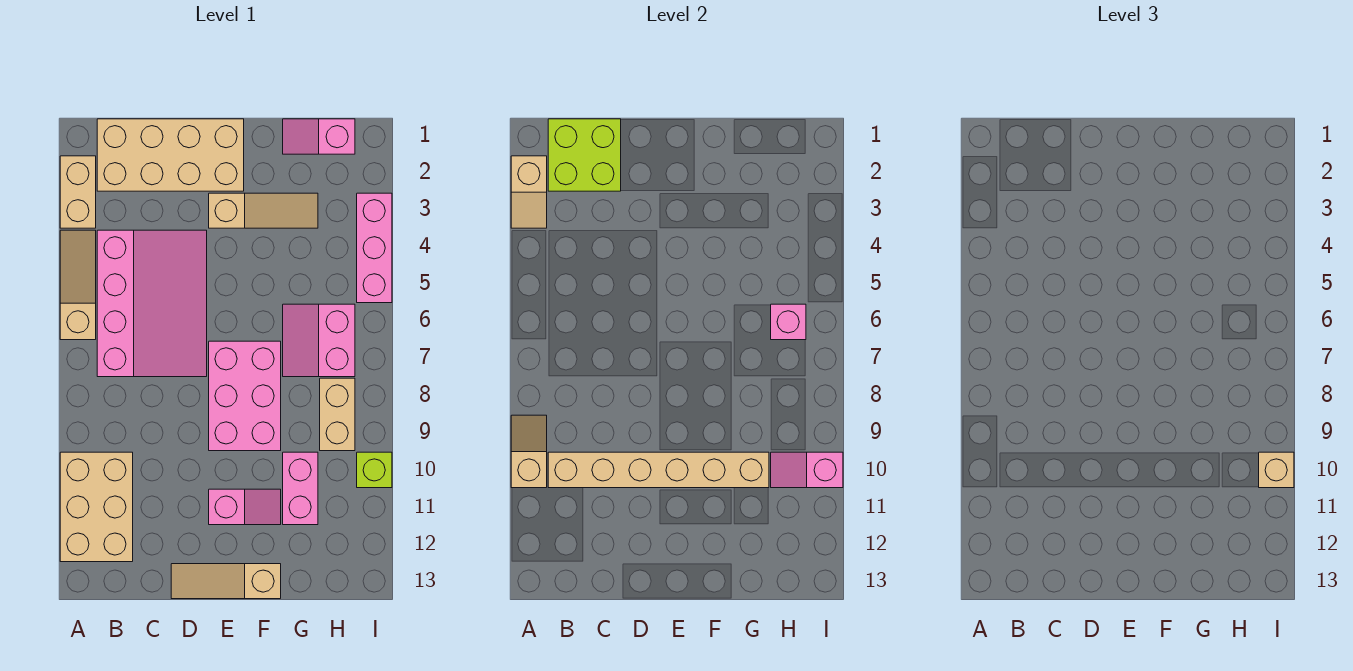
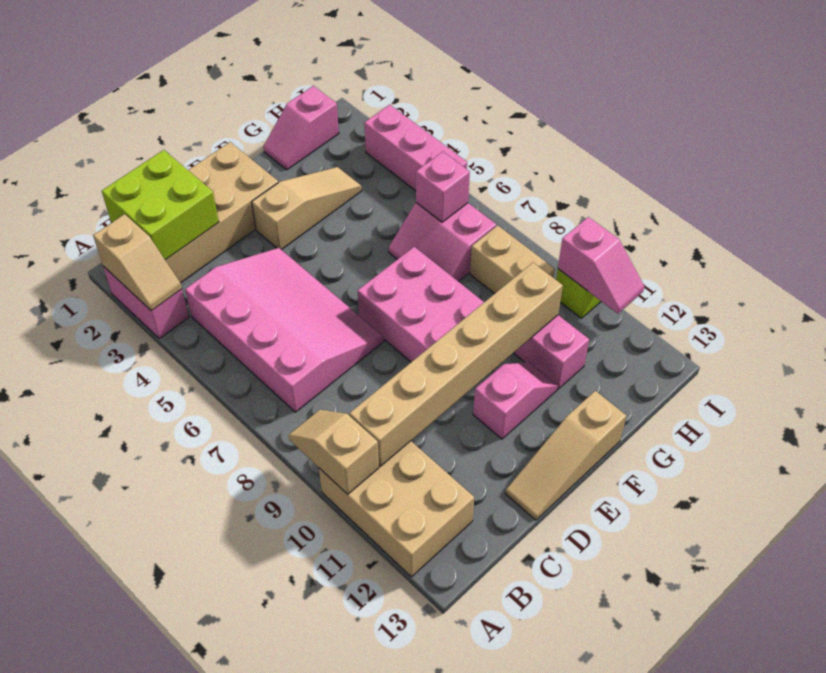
tan 1x2 brick [60,156,96,228] -> pink 1x2 brick [103,266,189,339]
tan 1x3 slope [60,230,96,340] -> none
pink 1x2 slope [771,452,843,488] -> pink 1x2 slope turned to [558,217,644,314]
tan 1x1 brick [1259,452,1294,488] -> none

